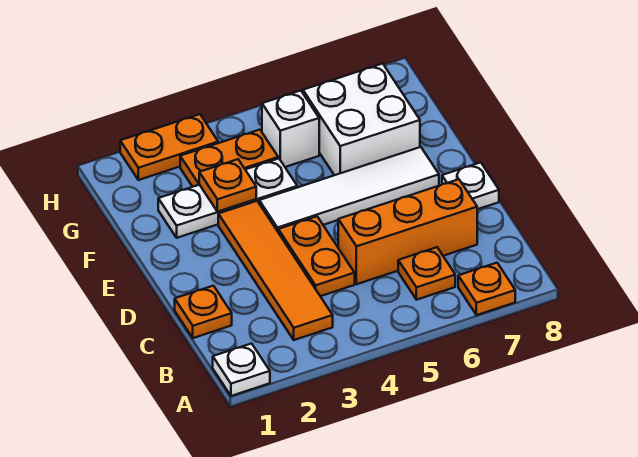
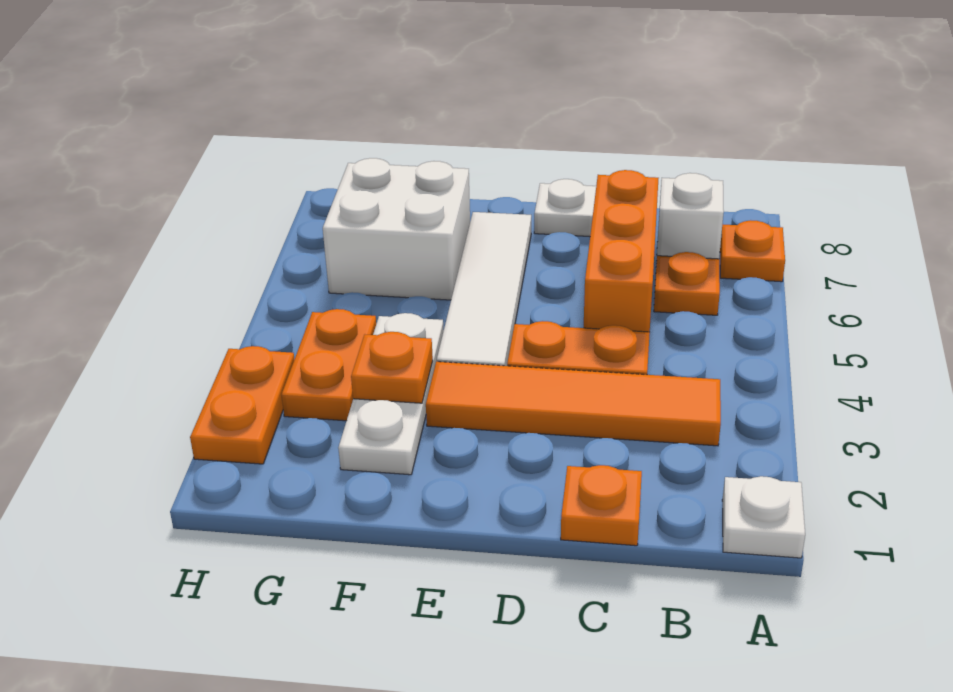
white 1x1 brick [262,91,319,167] -> white 1x1 brick moved to [656,173,724,263]

